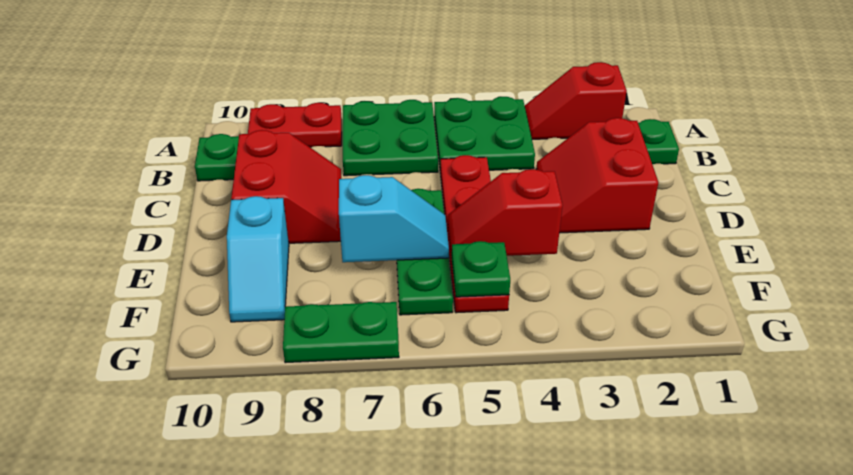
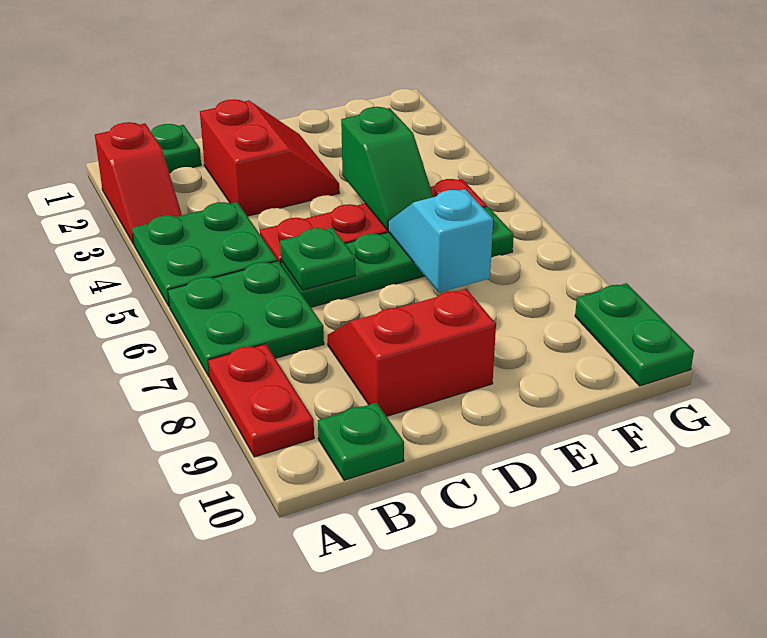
red 2x2 slope [536,118,658,233] -> red 2x2 slope turned to [200,99,339,216]
green 1x3 plate [397,189,453,315] -> green 1x4 plate [281,206,514,307]
red 1x2 slope [448,169,563,258] -> green 1x2 slope [341,107,433,230]
cyan 1x2 slope [227,196,289,322] -> none
green 1x1 plate [452,241,510,297] -> green 1x1 plate moved to [280,228,355,290]
green 1x2 plate [283,302,399,363] -> green 1x2 plate moved to [575,283,694,386]

